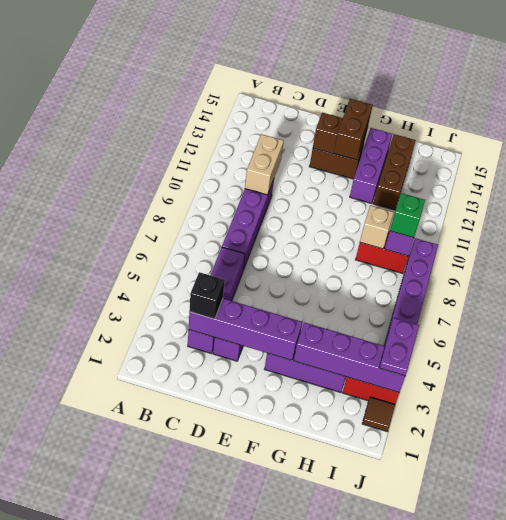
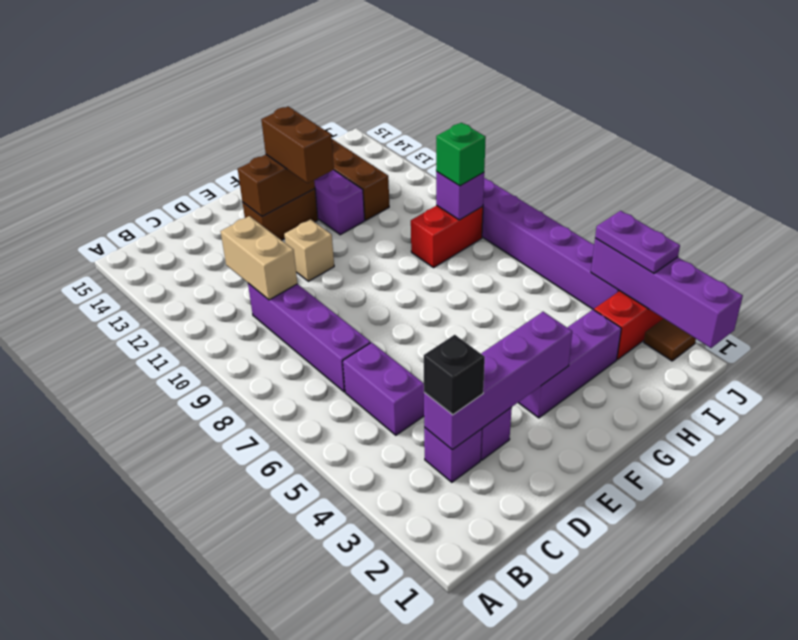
purple 1x4 brick [294,322,405,392] -> purple 1x4 brick turned to [591,238,743,348]
tan 1x1 brick [360,205,394,249] -> tan 1x1 brick moved to [284,219,334,281]

